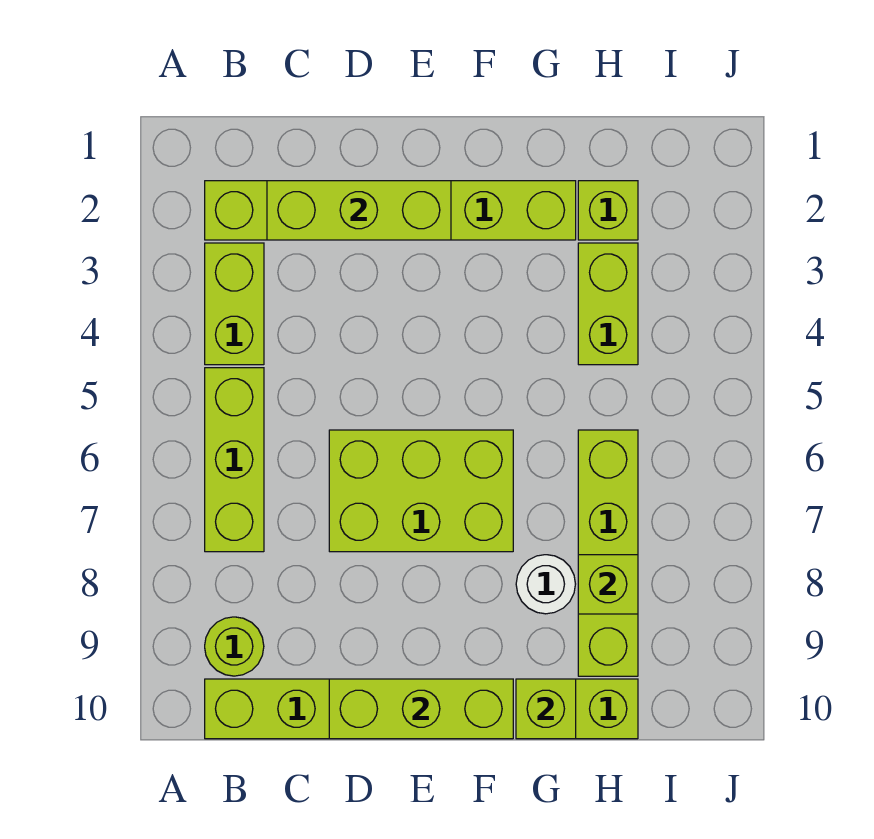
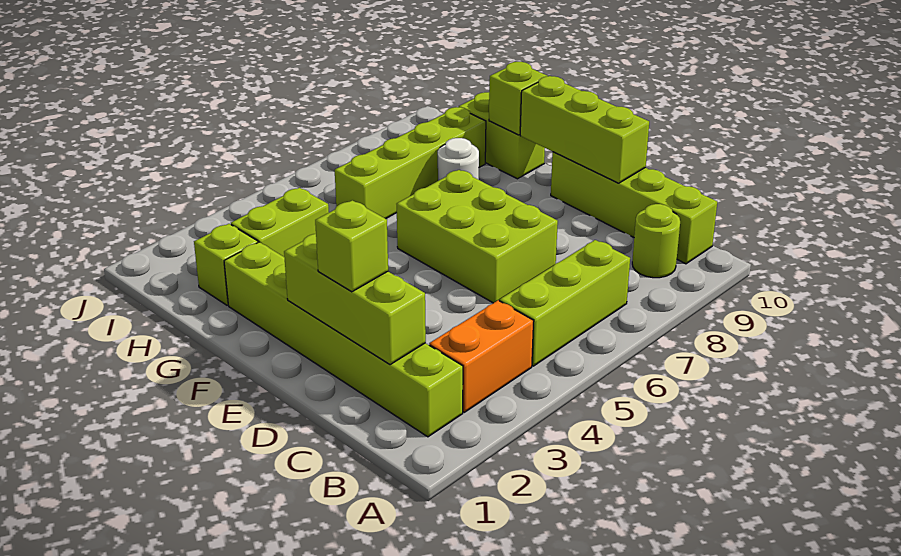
lime 1x2 brick [205,243,264,365] -> orange 1x2 brick [429,300,534,412]
lime 1x1 brick [578,555,638,614] -> lime 1x1 brick moved to [315,200,388,292]

